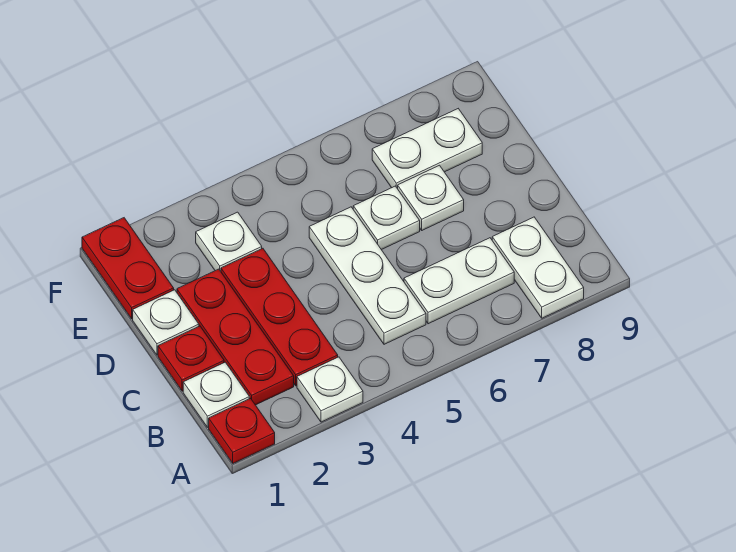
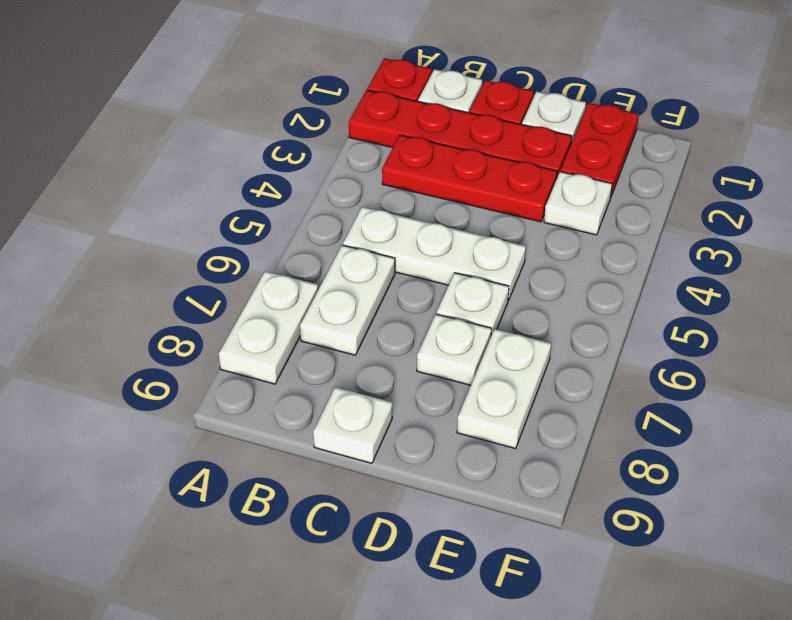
white 1x1 plate [297,357,363,422] -> white 1x1 plate moved to [313,387,392,463]
white 1x2 plate [492,217,584,318] -> white 1x2 plate turned to [219,271,318,384]
red 1x3 plate [177,269,294,405] -> red 1x4 plate [349,90,572,177]
red 1x2 plate [82,218,174,319] -> red 1x2 plate turned to [560,103,639,198]

